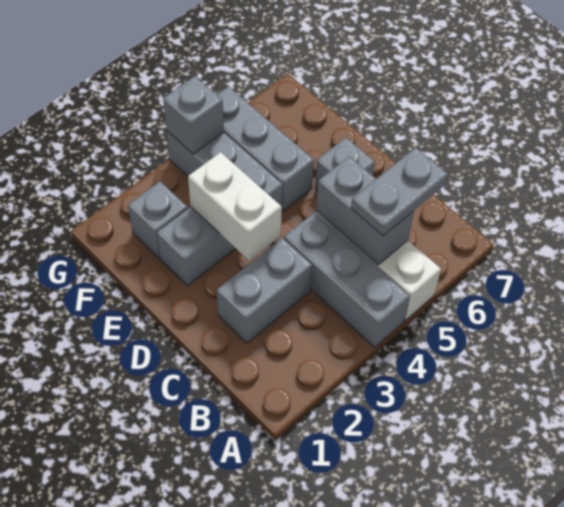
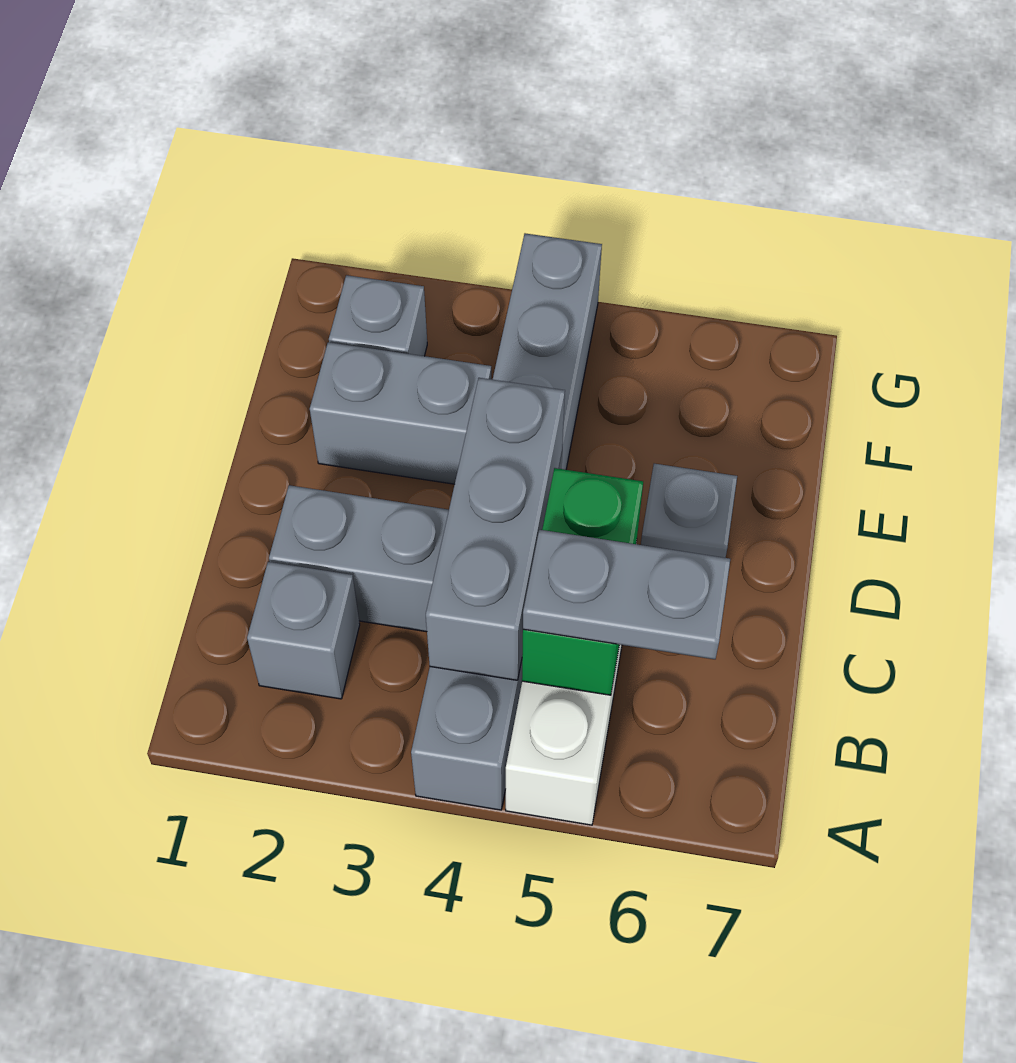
grey 1x2 brick [316,156,414,265] -> green 1x2 brick [522,468,643,695]
white 1x2 brick [188,152,282,261] -> none
grey 1x3 brick [217,86,314,211] -> grey 1x3 brick moved to [426,378,565,680]
grey 1x1 brick [163,76,224,154] -> grey 1x1 brick moved to [247,562,360,699]

